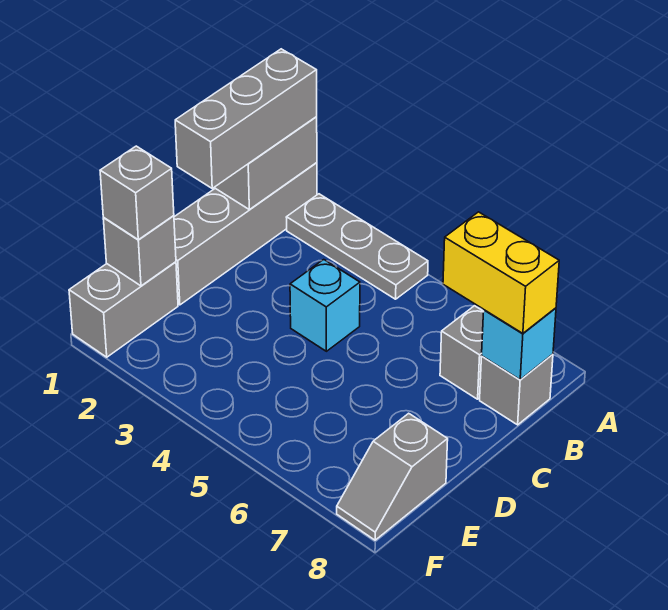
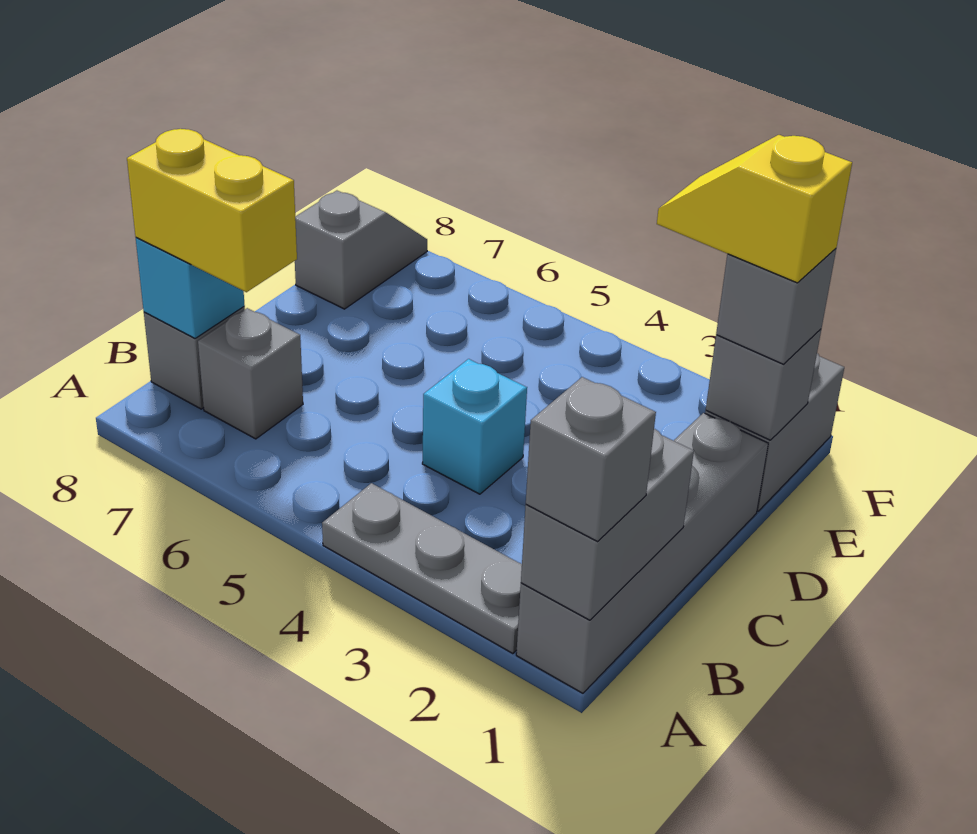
grey 1x3 brick [175,49,317,188] -> grey 1x1 brick [526,377,656,541]
none -> yellow 1x2 slope [657,135,852,283]

